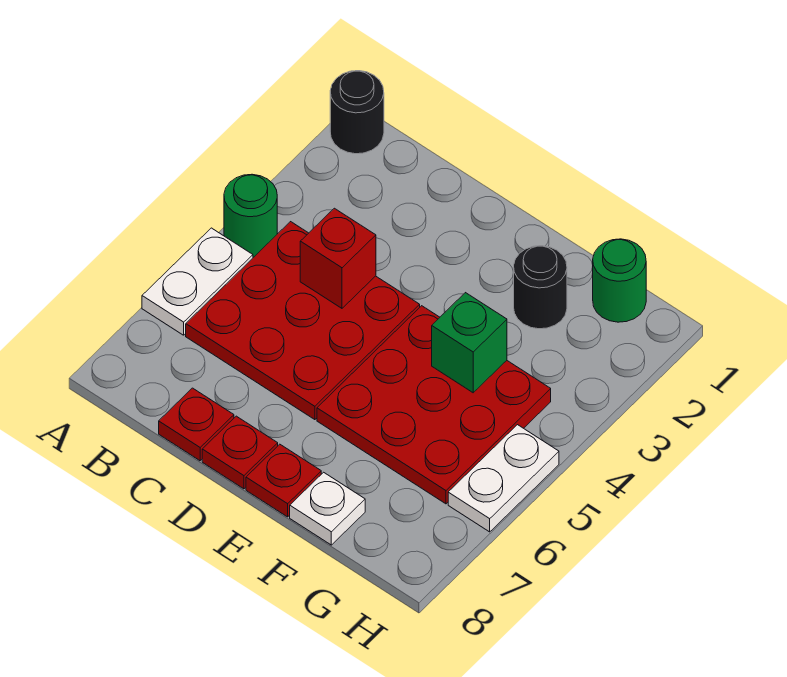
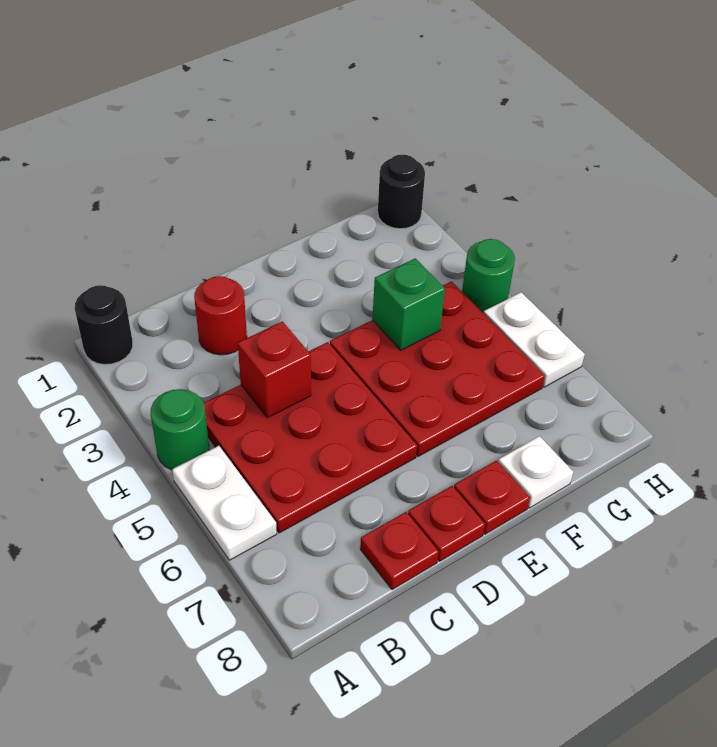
none -> red 1x1 round brick [194,276,247,355]
black 1x1 round brick [514,246,567,329] -> black 1x1 round brick moved to [378,155,425,229]
green 1x1 round brick [593,239,646,322] -> green 1x1 round brick moved to [462,239,515,313]

